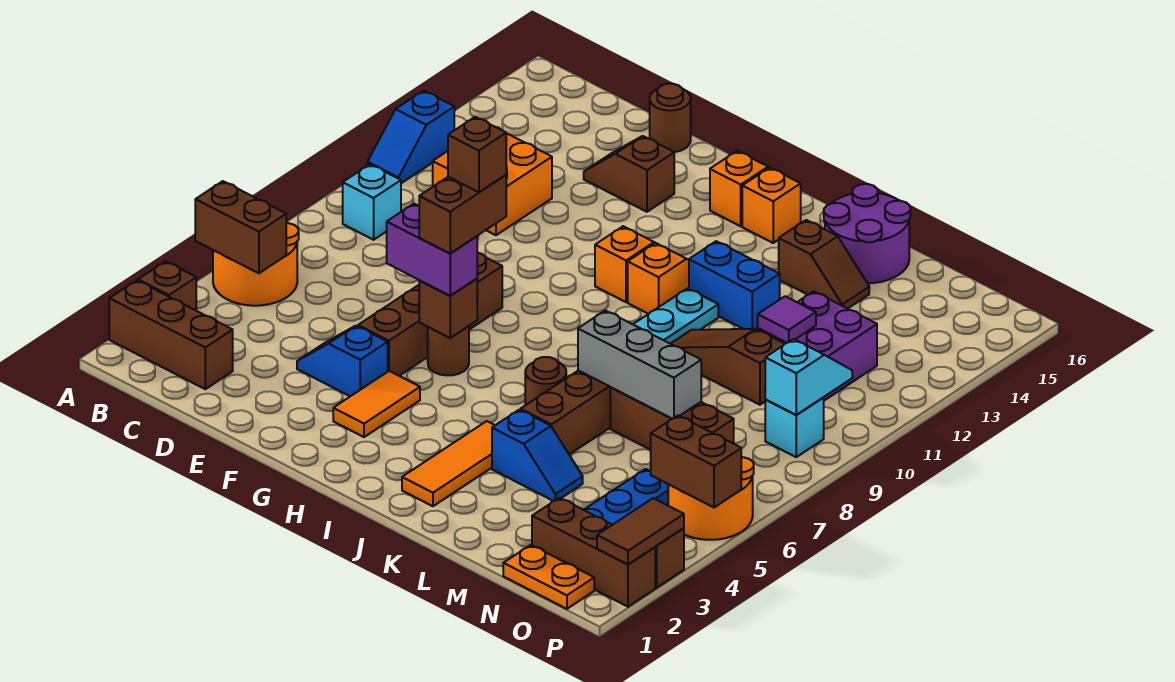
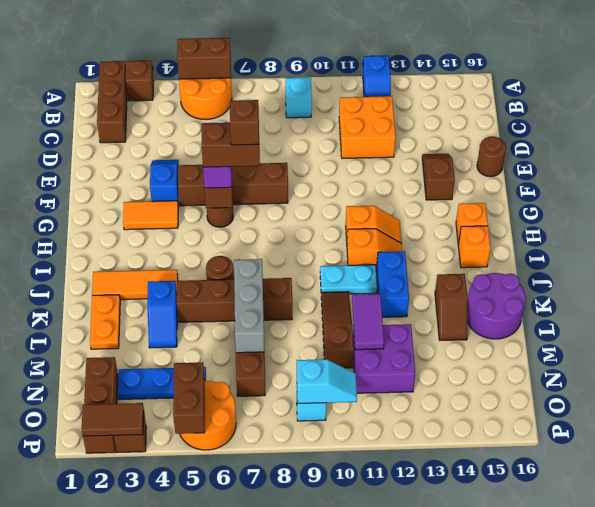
brown 1x2 brick [195,181,286,273] -> brown 1x2 brick turned to [177,38,231,79]
blue 1x2 slope [368,91,454,183] -> blue 1x2 slope turned to [363,56,391,97]
purple 1x1 tile [758,296,816,343] -> purple 1x2 tile [352,294,384,350]
orange 1x2 plate [503,545,594,609] -> orange 1x2 plate moved to [90,295,120,349]

